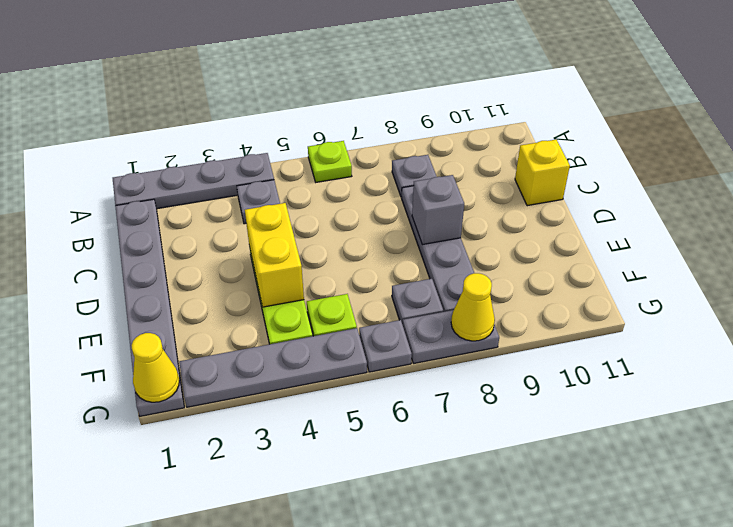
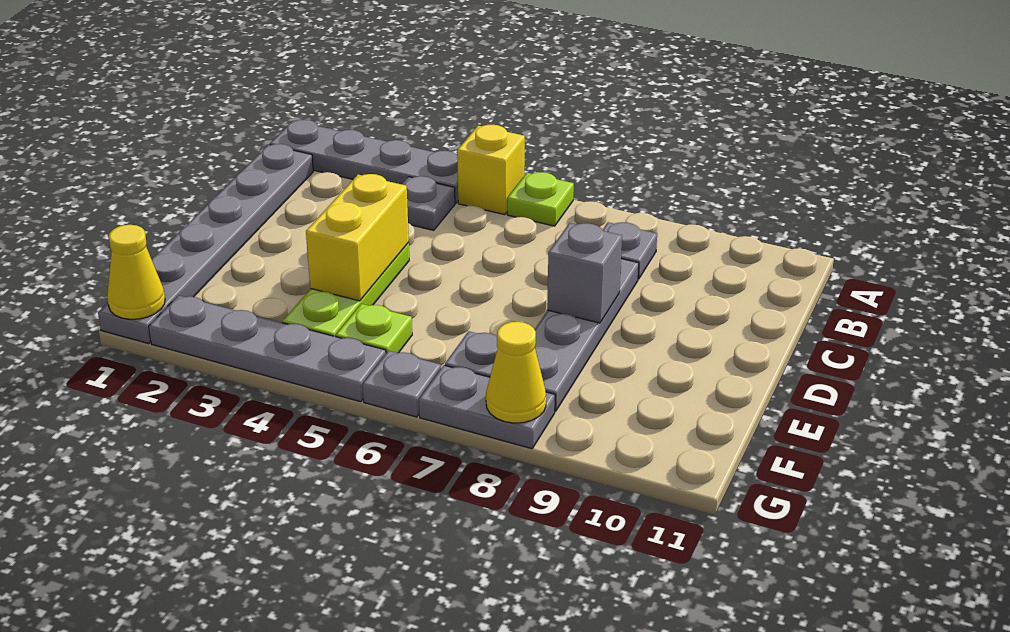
yellow 1x1 brick [515,140,570,206] -> yellow 1x1 brick moved to [457,125,525,215]

